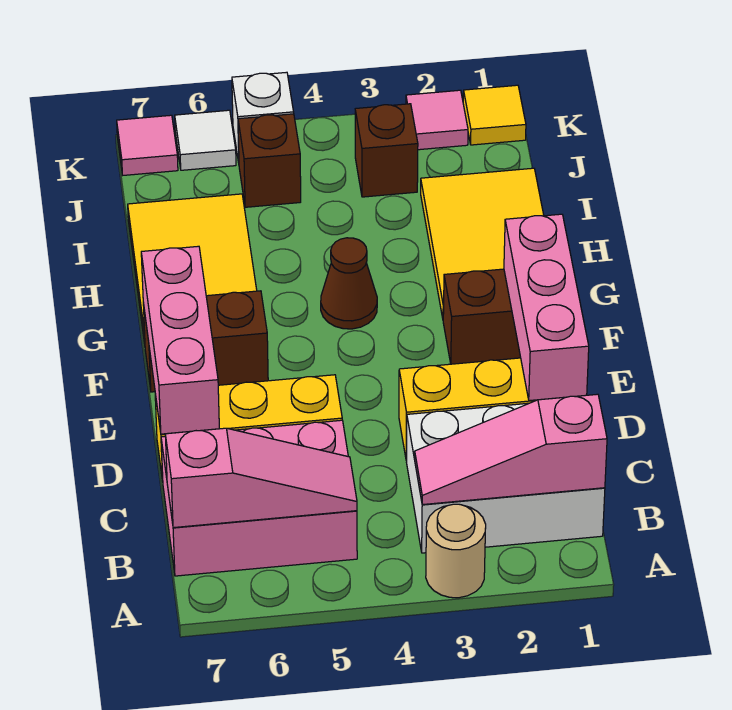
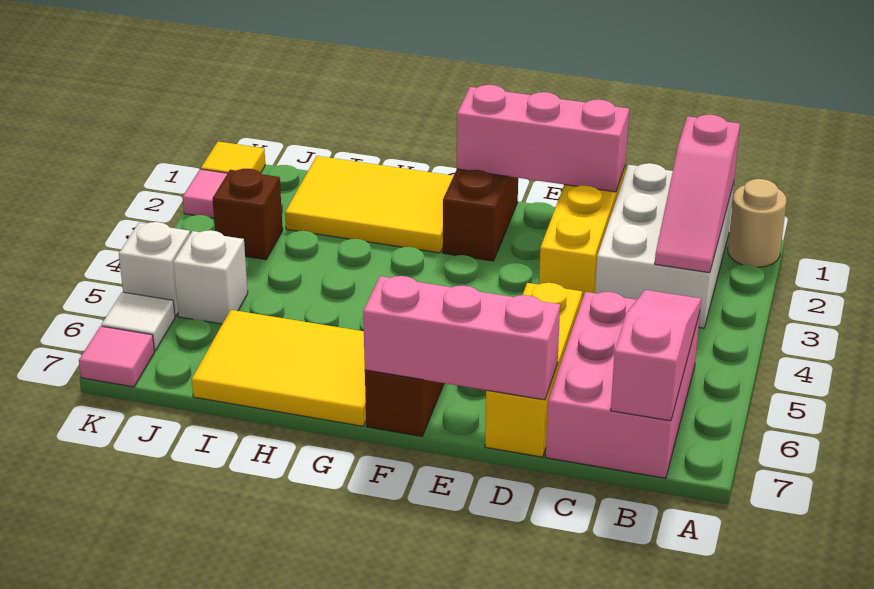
tan 1x1 round brick [426,504,486,598] -> tan 1x1 round brick moved to [728,179,786,267]
brown 1x1 cone [321,238,377,329] -> none
brown 1x1 brick [238,114,301,207] -> white 1x1 brick [173,230,248,324]

